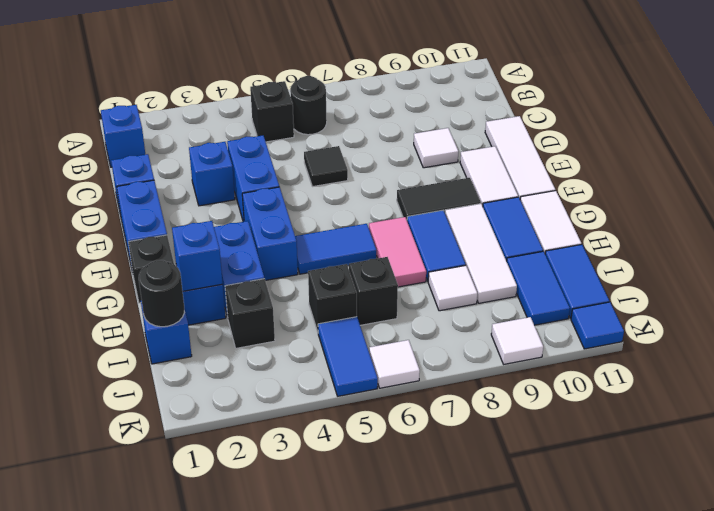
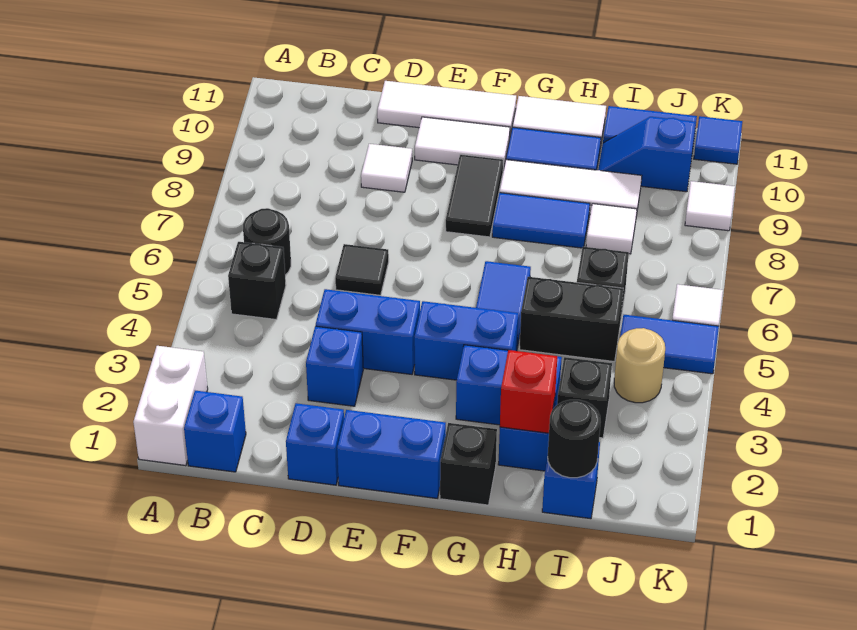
none -> white 1x2 brick [133,346,208,466]
pink 1x2 tile [369,217,426,287] -> none
blue 1x1 brick [172,221,223,291] -> red 1x1 brick [500,350,557,433]
black 1x1 brick [308,264,357,332] -> black 1x2 brick [520,277,623,361]
blue 1x2 tile [507,251,570,325] -> blue 1x2 slope [598,117,696,192]
none -> tan 1x1 round brick [614,328,665,403]

